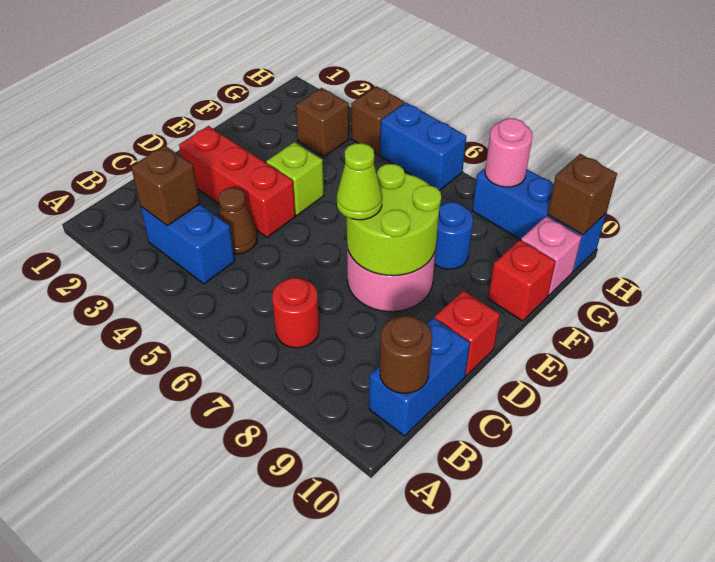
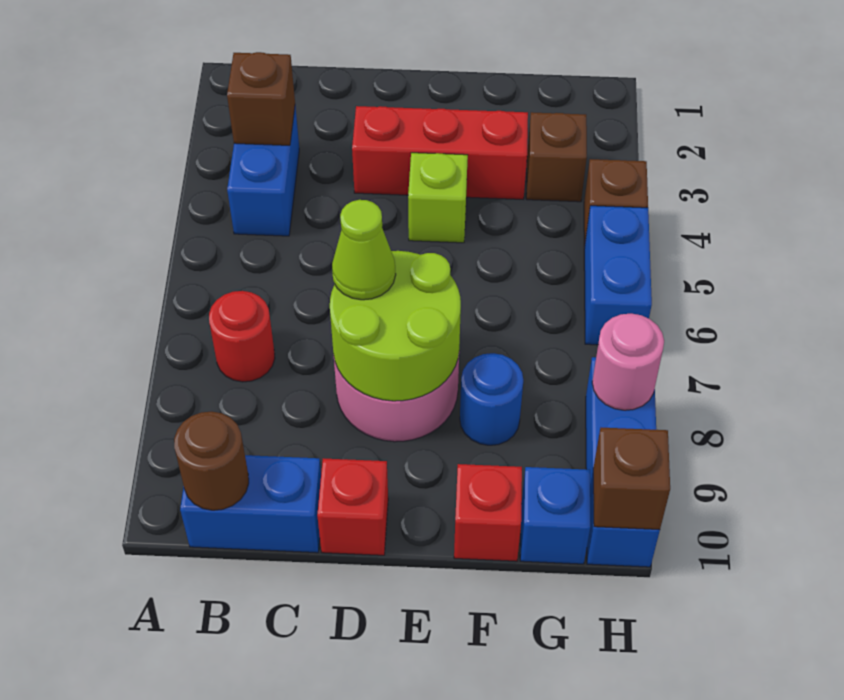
brown 1x1 cone [219,188,257,254] -> none
red 1x3 brick [179,126,295,237] -> red 1x3 brick turned to [352,106,528,199]
pink 1x1 brick [521,216,582,296] -> blue 1x1 brick [520,467,590,564]

